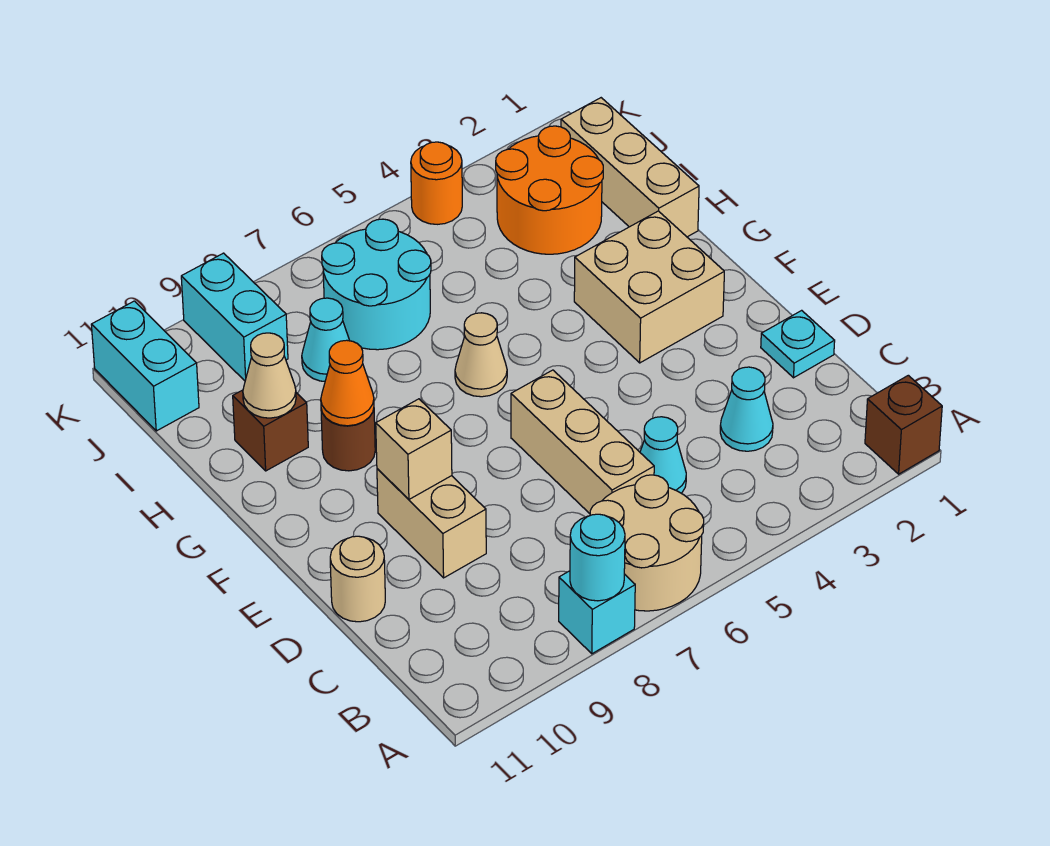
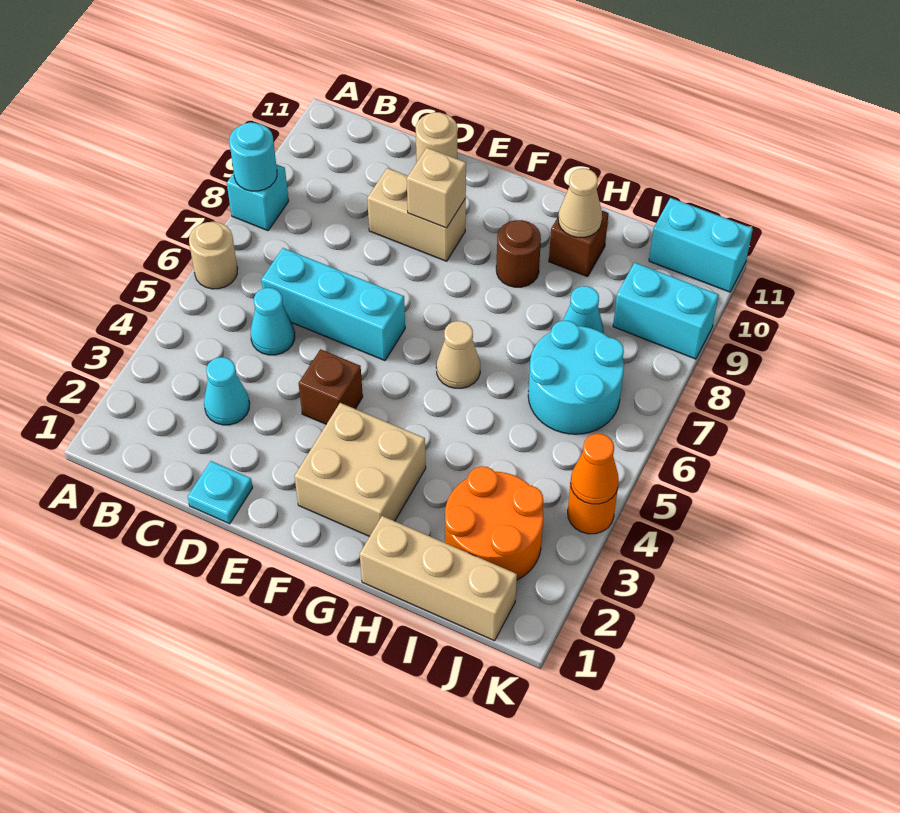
brown 1x1 brick [865,375,942,474] -> brown 1x1 brick moved to [299,349,363,424]
tan 2x2 round brick [590,475,704,611] -> tan 1x1 round brick [189,222,237,289]
tan 1x3 brick [511,370,654,514] -> cyan 1x3 brick [261,248,405,361]
orange 1x1 cone [321,340,374,426] -> orange 1x1 cone moved to [571,434,619,504]

